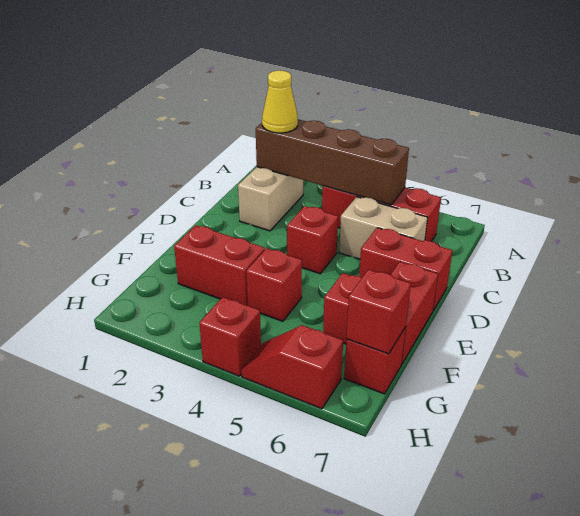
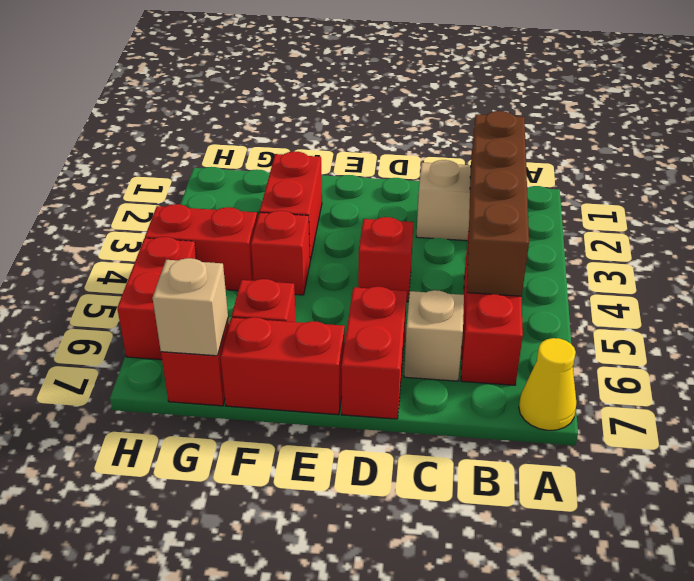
yellow 1x1 cone [262,70,298,133] -> yellow 1x1 cone moved to [519,338,577,430]
tan 1x2 brick [339,197,428,259] -> tan 1x1 brick [404,290,464,381]
red 1x1 brick [346,269,411,354] -> tan 1x1 brick [153,258,228,356]
red 1x1 brick [199,297,261,376] -> red 1x2 brick [145,204,257,291]
red 1x2 slope [241,325,343,409] -> red 1x2 brick [117,237,197,360]

